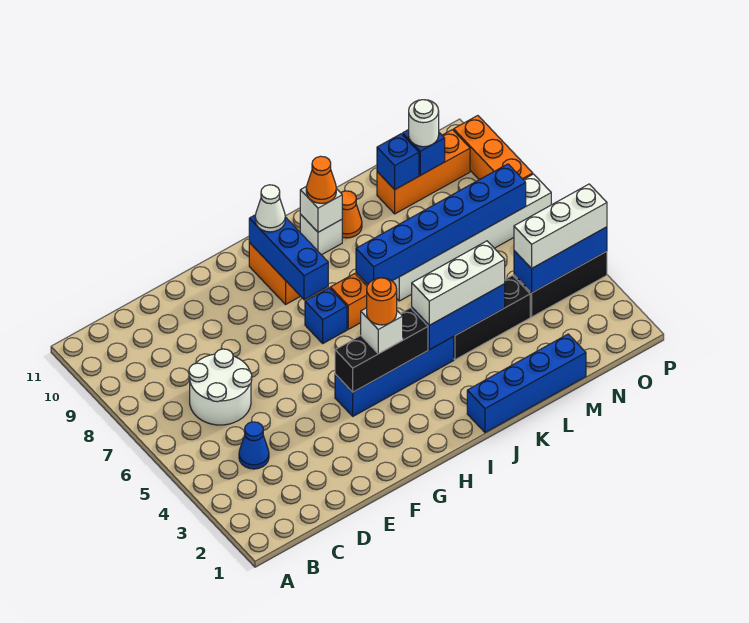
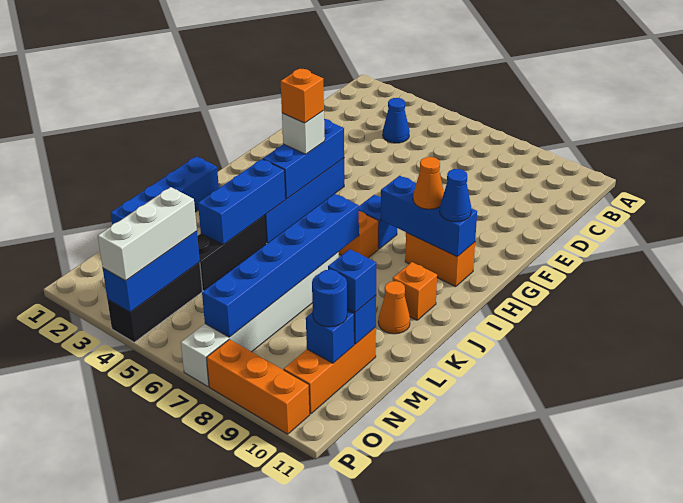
white 2x2 round brick [189,349,252,425] -> none
black 1x3 brick [335,308,428,392] -> blue 1x3 brick [263,119,344,199]
orange 1x1 round brick [367,278,397,325] -> orange 1x1 brick [281,69,324,123]
white 1x1 cone [255,185,285,232] -> blue 1x1 cone [440,169,471,222]
white 1x3 brick [412,241,505,325] -> none
white 1x1 brick [300,214,342,255] -> orange 1x1 brick [393,262,437,320]
white 1x1 brick [300,186,342,232] -> none
orange 1x1 cone [306,156,336,203] -> orange 1x1 cone moved to [413,157,444,209]
none -> blue 1x1 brick [328,249,376,312]
white 1x1 round brick [409,100,439,147] -> blue 1x1 round brick [312,270,347,327]

